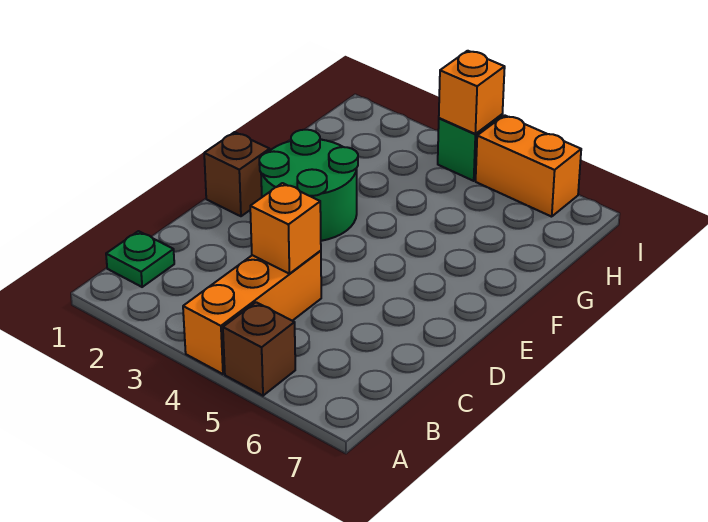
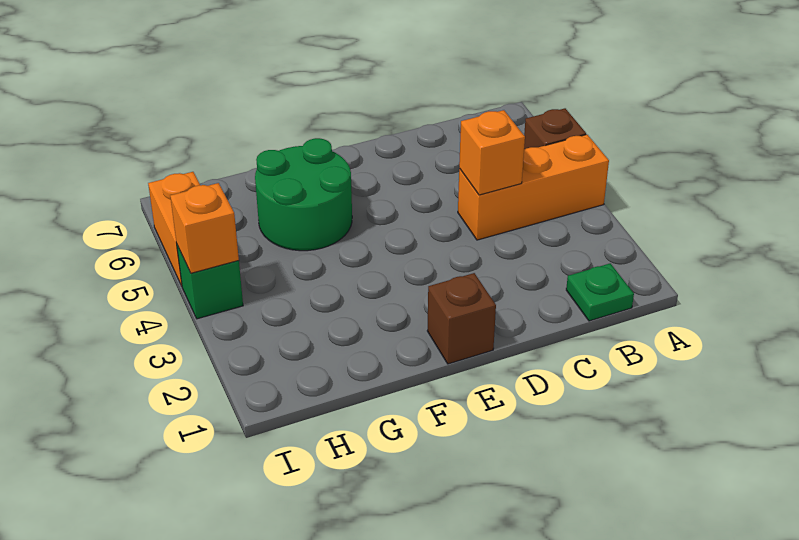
green 2x2 round brick [259,130,358,241] -> green 2x2 round brick moved to [255,138,352,251]

